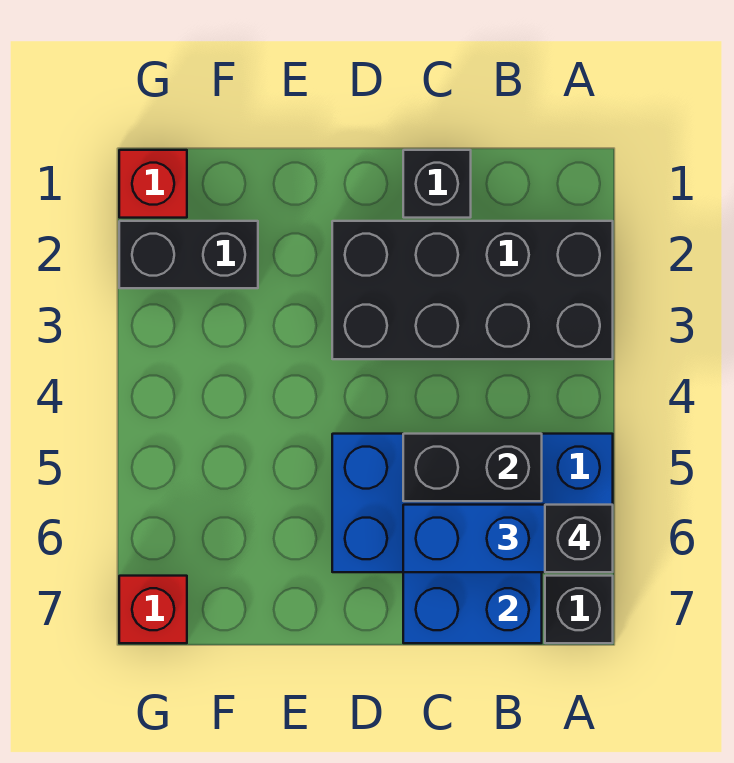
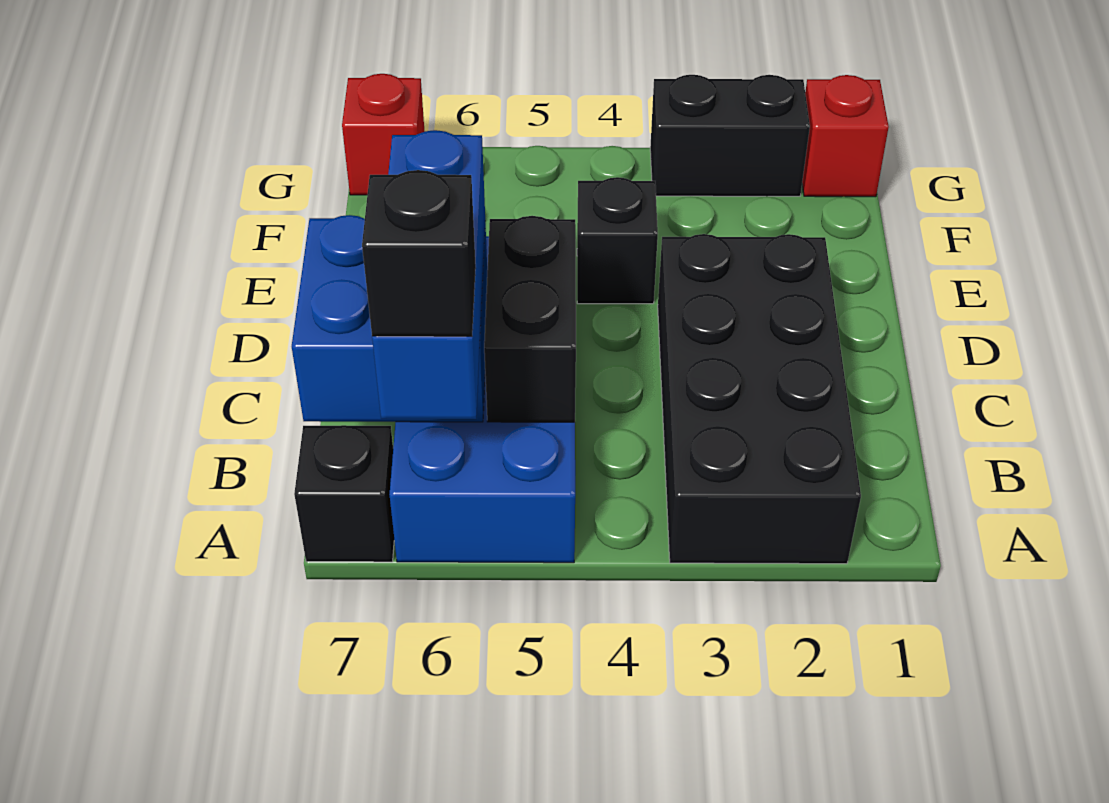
black 1x1 brick [403,150,471,218] -> black 1x1 brick moved to [577,177,658,304]
black 1x2 brick [119,221,258,288] -> black 1x2 brick turned to [650,75,810,196]

